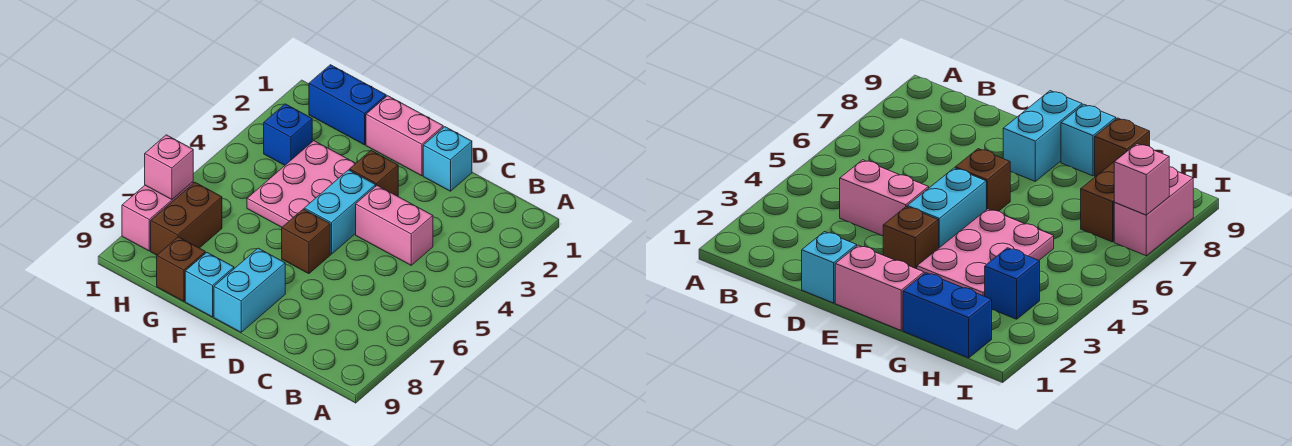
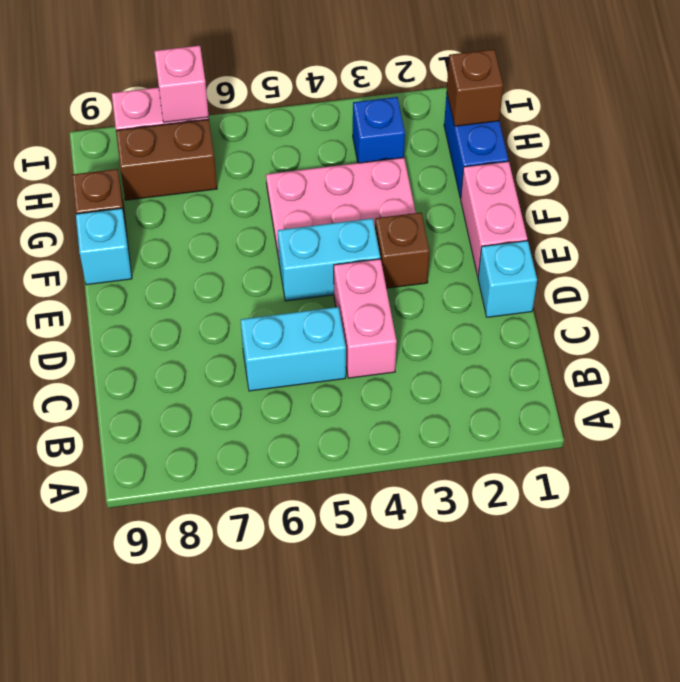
brown 1x1 brick [282,209,330,274] -> brown 1x1 brick moved to [447,49,503,126]
cyan 1x2 brick [214,248,285,332] -> cyan 1x2 brick moved to [241,307,346,391]

